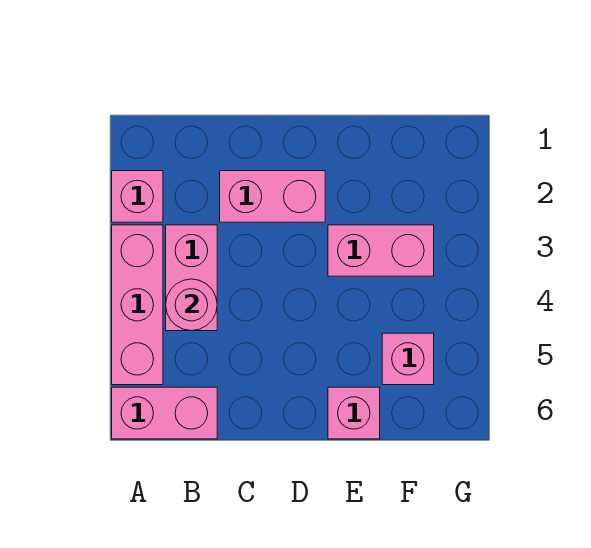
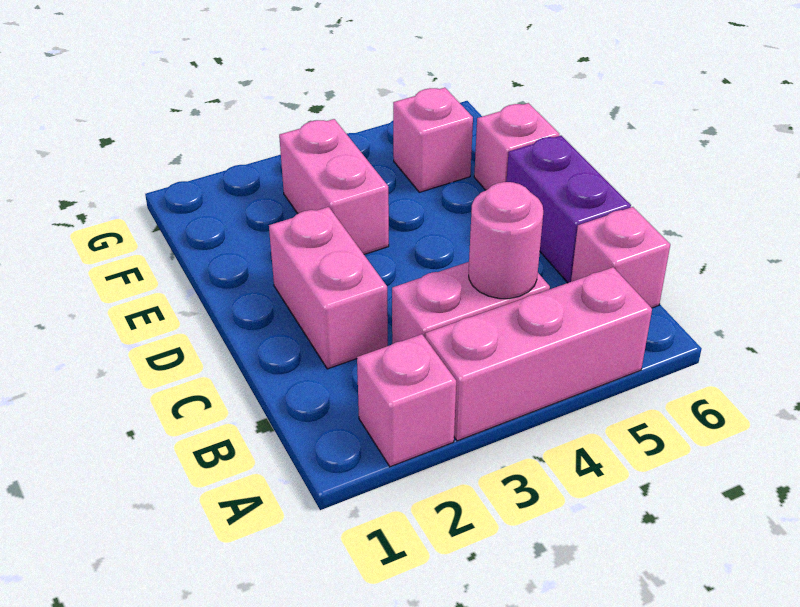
pink 1x2 brick [112,387,217,439] -> pink 1x1 brick [571,207,670,308]
none -> purple 1x2 brick [506,136,631,283]

